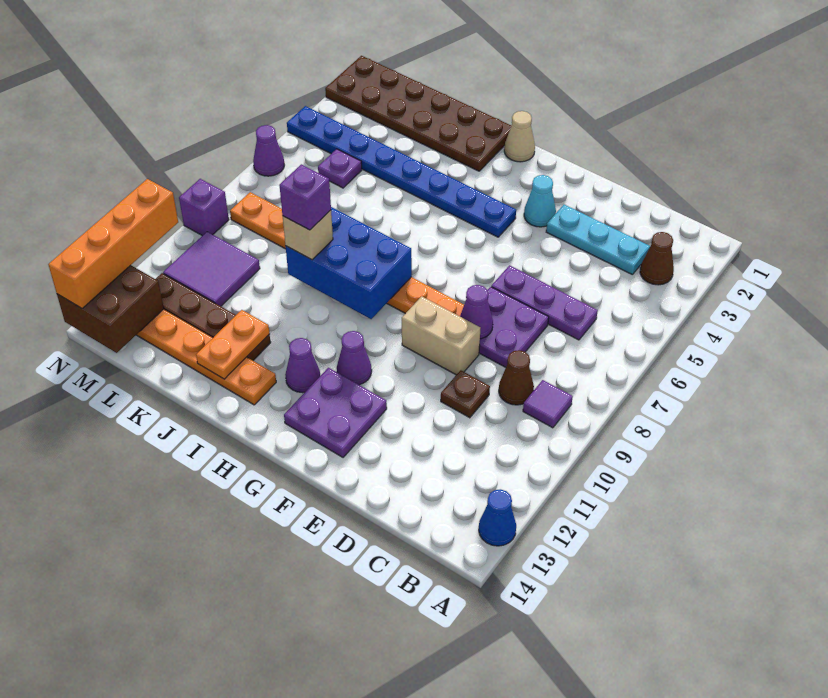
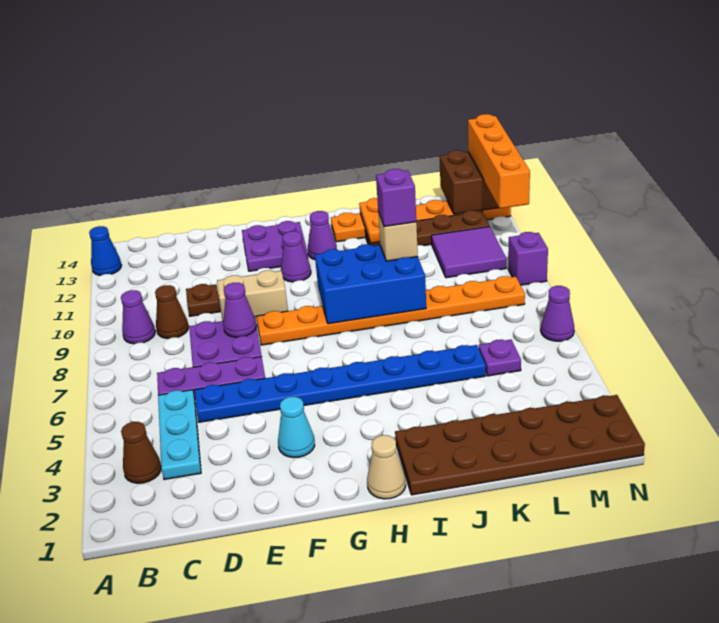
purple 1x1 tile [523,380,573,428] -> purple 1x1 cone [121,290,155,344]
cyan 1x3 plate [546,205,650,275] -> cyan 1x3 plate turned to [158,390,201,480]
blue 1x8 plate [287,106,516,237] -> blue 1x8 plate moved to [195,345,486,422]

